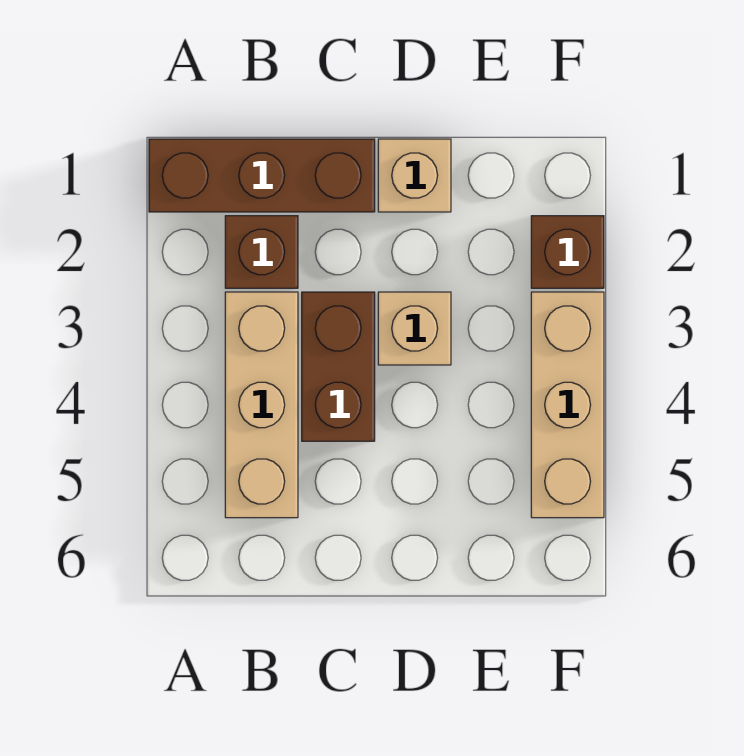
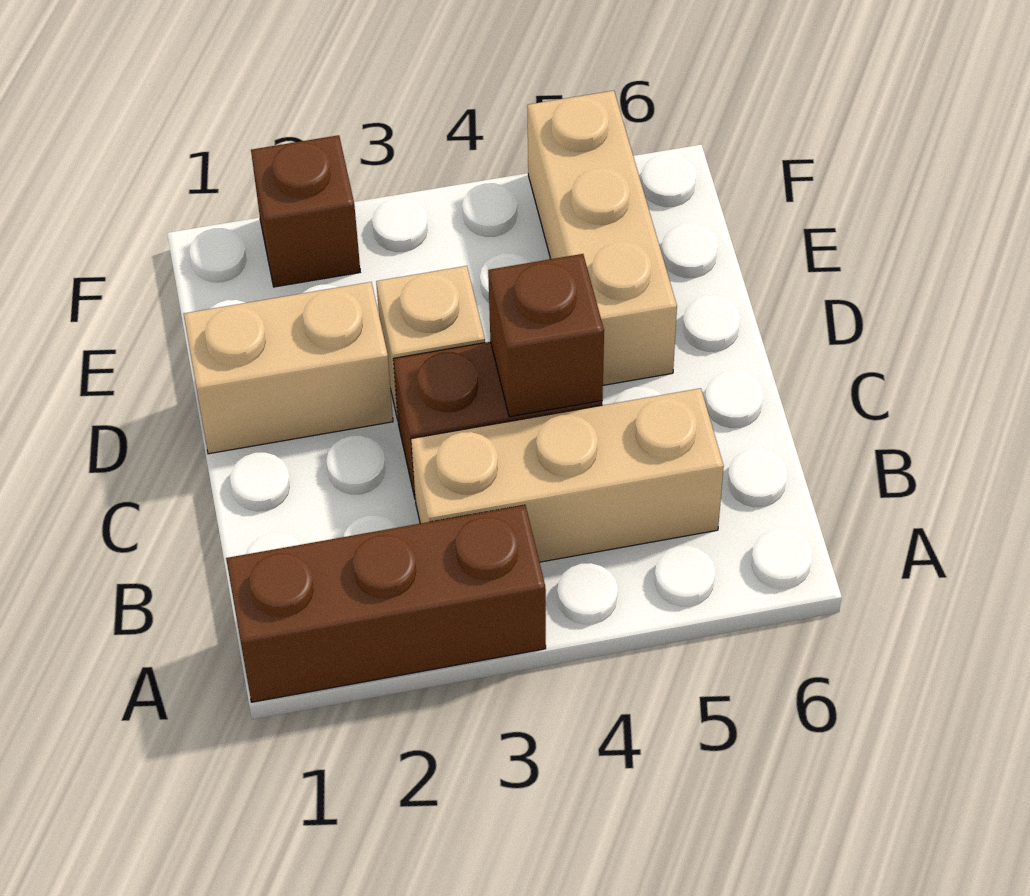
brown 1x3 brick [149,139,375,212] -> brown 1x3 brick turned to [226,505,546,702]
brown 1x1 brick [225,216,298,288] -> brown 1x1 brick moved to [488,254,604,417]
tan 1x1 brick [378,139,451,212] -> tan 1x2 brick [184,282,393,454]
tan 1x3 brick [531,292,604,518] -> tan 1x3 brick turned to [527,91,677,385]

